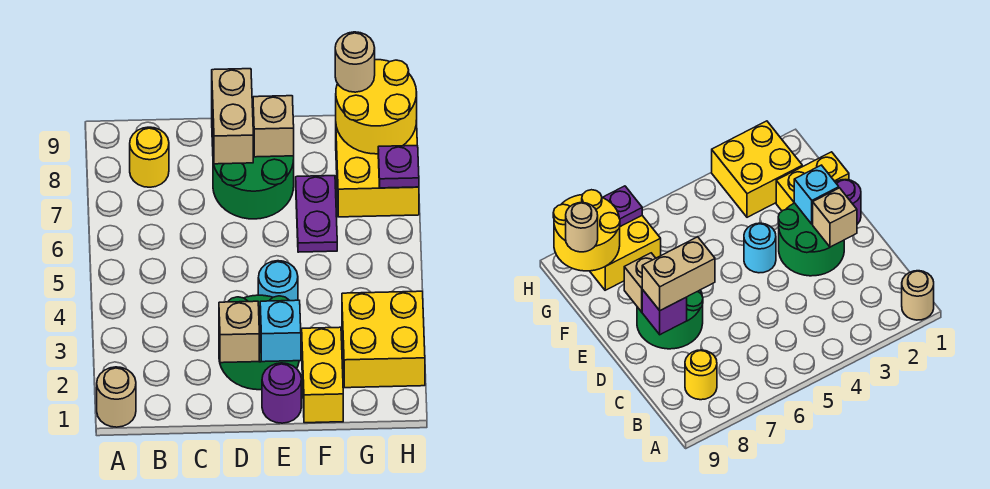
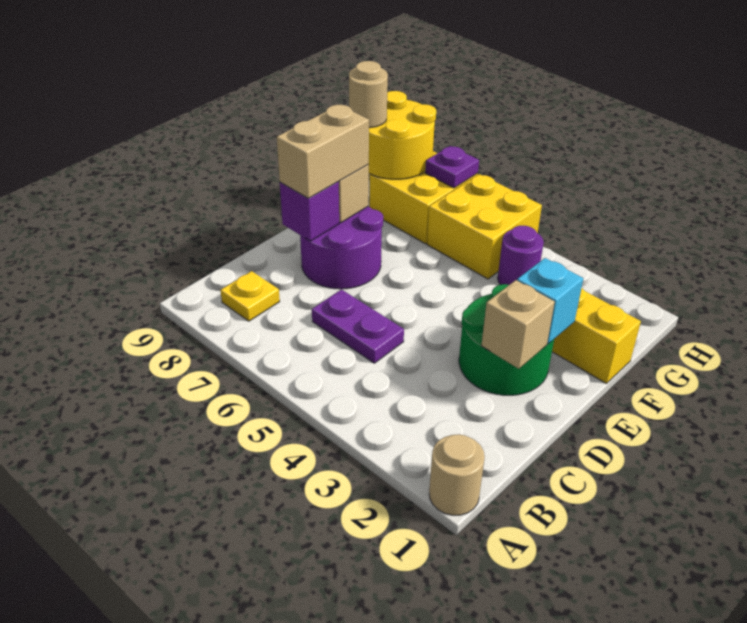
yellow 1x1 round brick [130,127,169,187] -> yellow 1x1 plate [220,271,280,321]
green 2x2 round brick [213,136,294,219] -> purple 2x2 round brick [300,207,383,289]
tan 1x2 brick [212,69,253,164] -> tan 1x2 brick turned to [277,105,369,199]
purple 1x1 round brick [262,363,301,423] -> purple 1x1 round brick moved to [498,226,544,285]
cyan 1x1 round brick [258,261,298,301] -> none
purple 1x2 plate [296,176,337,252] -> purple 1x2 plate moved to [312,290,404,363]
yellow 2x2 brick [342,291,425,388] -> yellow 2x2 brick moved to [427,174,542,279]

